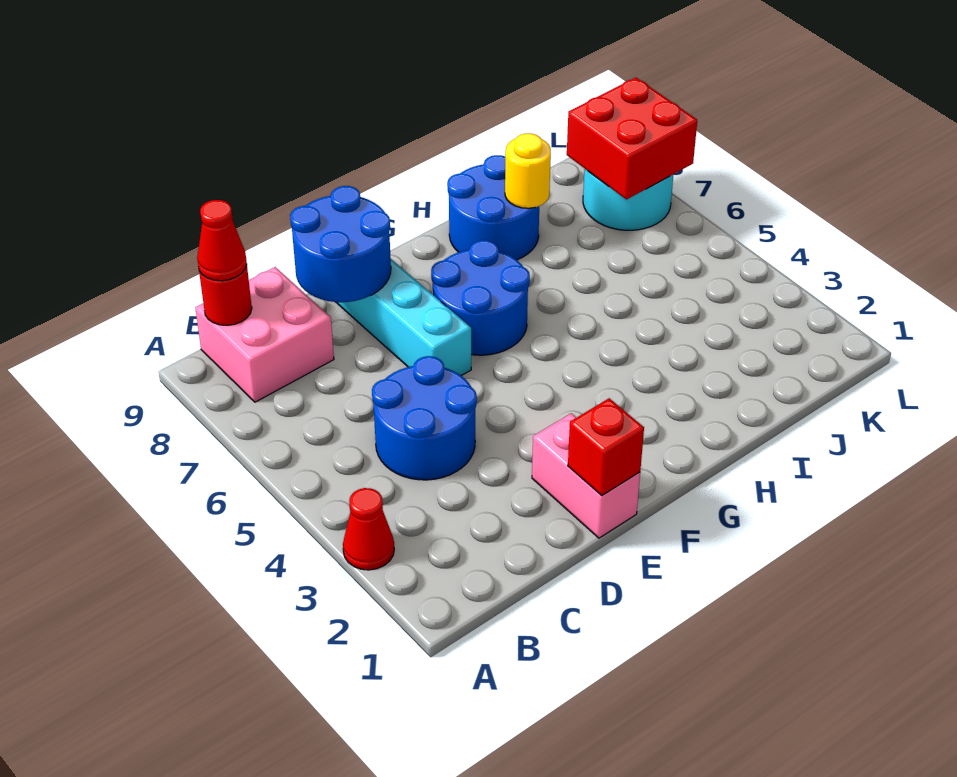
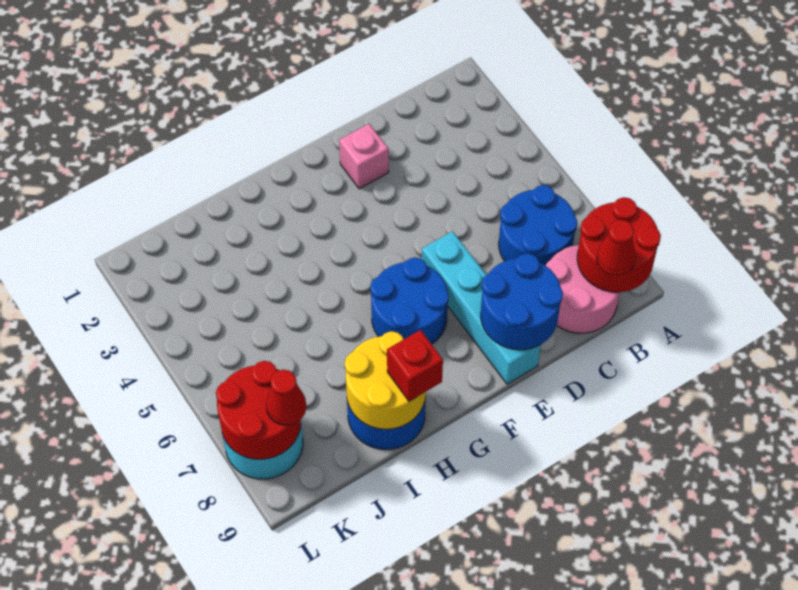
red 1x1 cone [343,488,394,570] -> red 1x1 cone moved to [266,370,306,425]
pink 2x2 brick [195,267,334,402] -> pink 2x2 round brick [546,245,620,333]
red 1x1 round brick [199,265,252,325] -> red 2x2 round brick [577,197,661,292]
blue 2x2 round brick [372,356,477,480] -> blue 2x2 round brick moved to [499,185,577,266]
pink 1x2 brick [532,413,640,538] -> pink 1x1 brick [339,124,389,189]
red 1x1 brick [568,398,644,496] -> red 1x1 brick moved to [387,330,443,401]
yellow 1x1 round brick [505,133,551,208] -> yellow 2x2 round brick [345,331,426,429]
red 2x2 brick [567,78,697,200] -> red 2x2 round brick [216,361,301,459]

